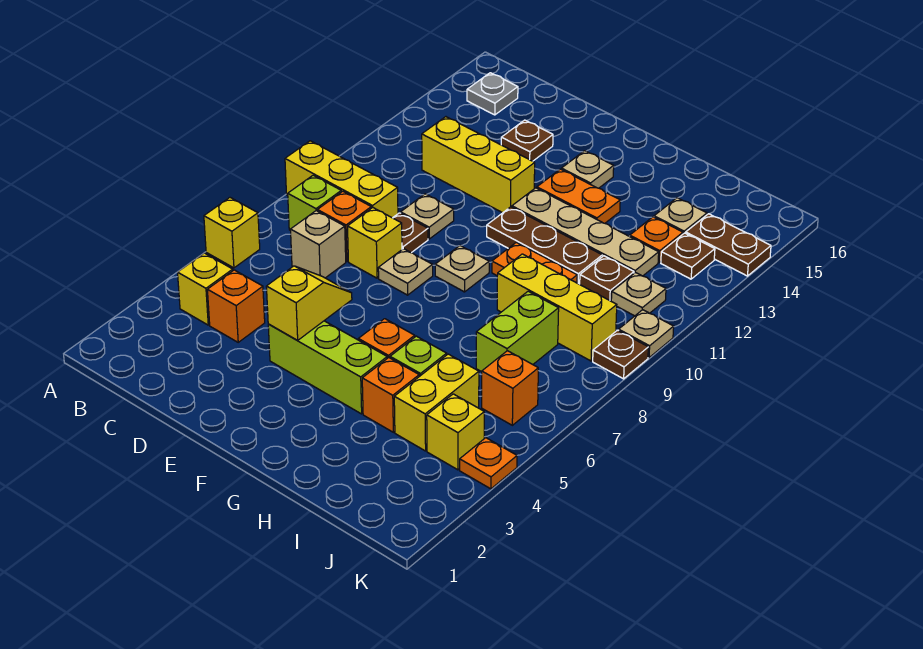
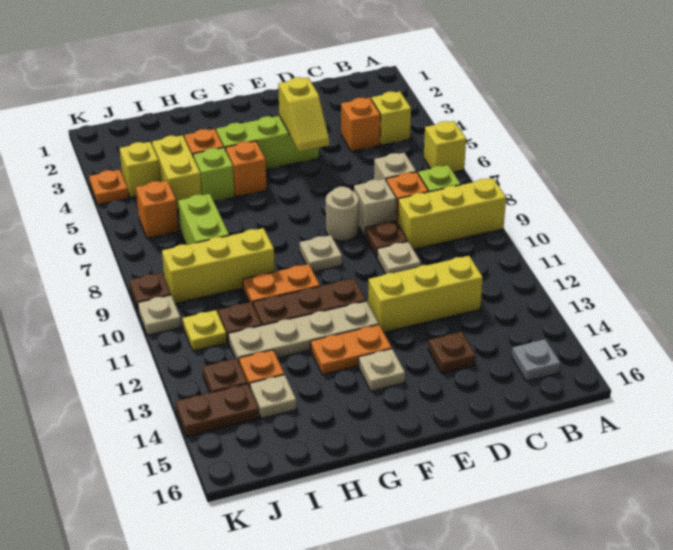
yellow 1x1 brick [348,208,402,278] -> tan 1x1 brick [354,179,396,236]
tan 1x1 plate [378,249,433,295] -> tan 1x1 round brick [326,187,359,241]
tan 1x1 plate [611,273,666,316] -> yellow 1x1 plate [183,310,227,351]

